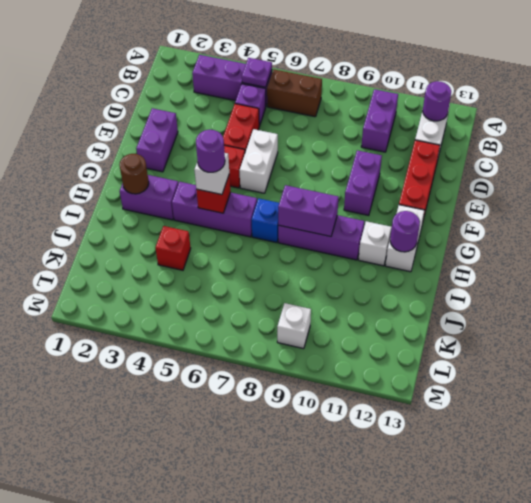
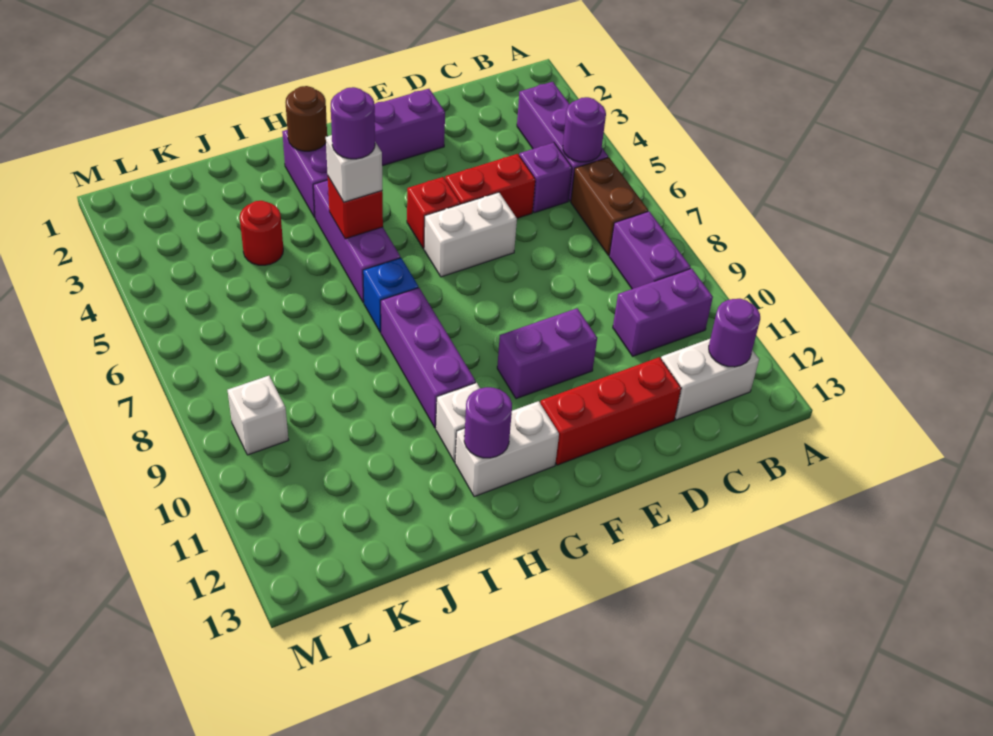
purple 1x1 plate [242,58,272,87] -> purple 1x1 round brick [563,97,606,162]
purple 1x2 brick [278,185,339,236] -> purple 1x2 brick moved to [609,211,691,289]
red 1x1 brick [156,226,191,270] -> red 1x1 round brick [240,201,283,265]

